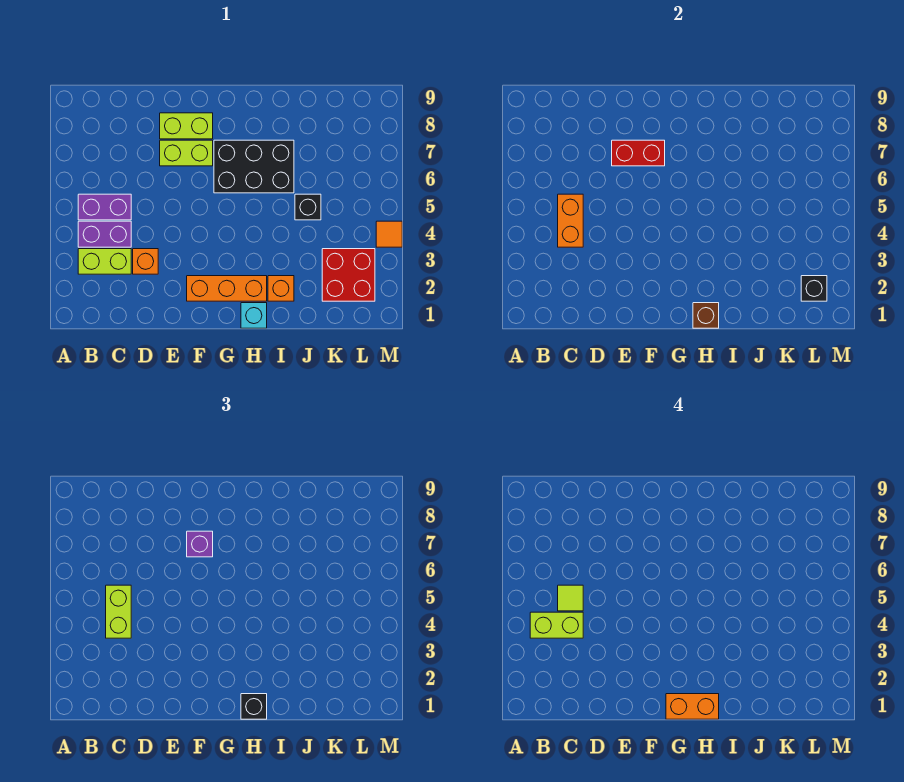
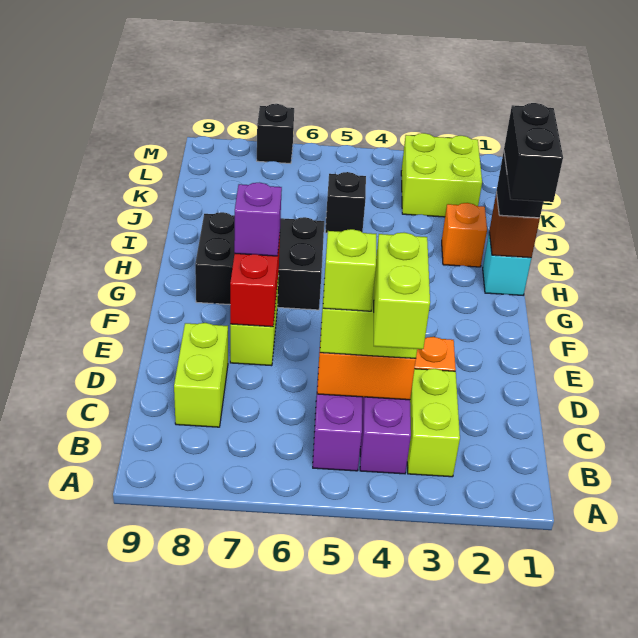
lime 1x1 tile [558,585,583,611] -> lime 1x1 brick [323,229,376,311]
lime 1x2 brick [160,113,213,139] -> lime 1x2 brick moved to [174,323,228,427]
orange 1x3 brick [187,276,267,301] -> none
orange 1x2 brick [666,694,719,719] -> black 1x2 brick [504,103,563,202]
black 2x3 brick [214,140,294,193] -> black 2x3 brick turned to [195,212,324,310]
red 2x2 brick [322,249,375,301] -> lime 2x2 brick [401,133,482,217]
black 1x1 brick [801,276,827,301] -> black 1x1 brick moved to [257,104,294,163]
orange 1x1 tile [376,221,402,247] -> none

